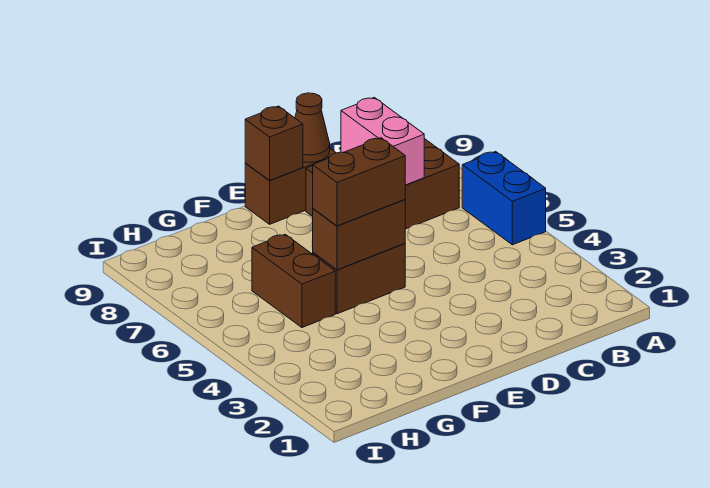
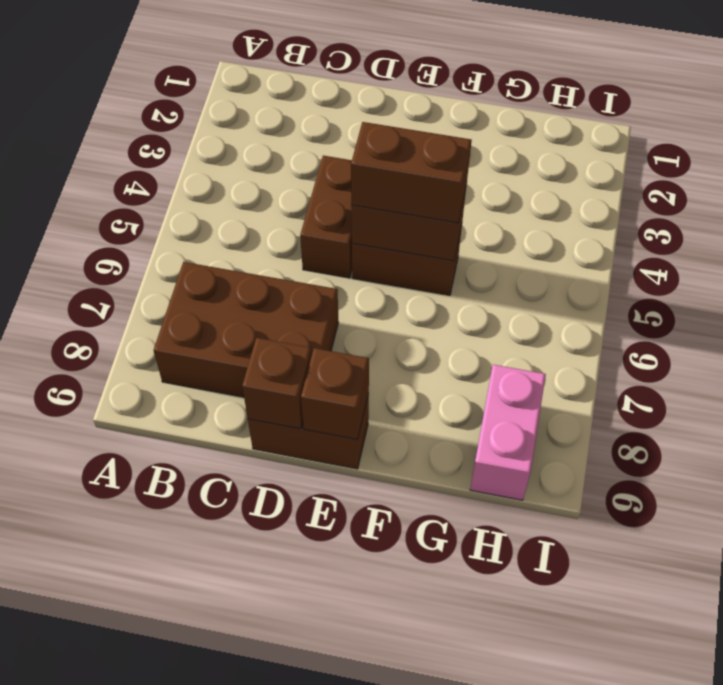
blue 1x2 brick [462,152,546,245] -> none
pink 1x2 brick [341,97,424,185] -> pink 1x2 brick moved to [470,365,546,500]
brown 1x1 cone [295,93,330,162] -> brown 1x1 brick [242,338,312,429]
brown 1x2 brick [252,234,335,328] -> brown 1x2 brick moved to [300,156,352,278]

